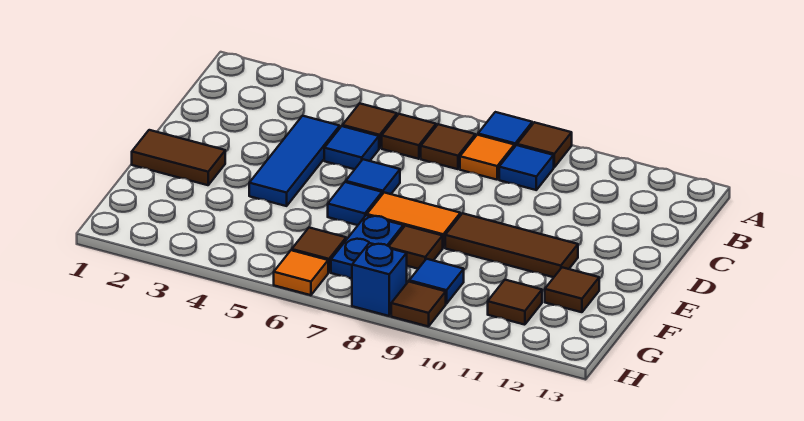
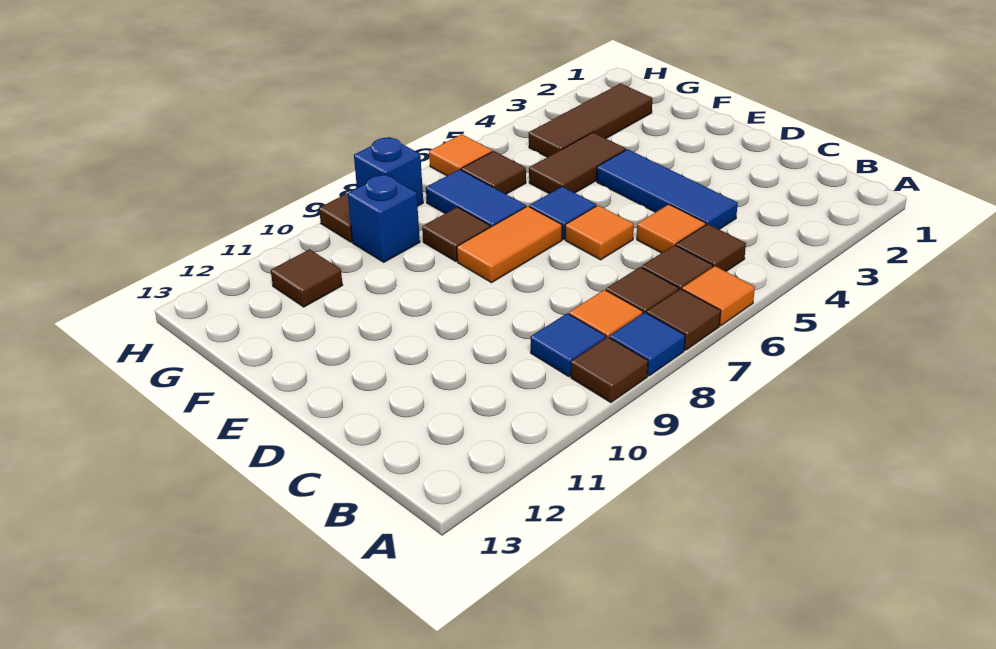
none -> orange 1x1 tile [682,266,755,326]
blue 1x1 tile [324,126,379,169] -> orange 1x1 tile [637,204,706,253]
blue 1x1 tile [346,159,400,194] -> orange 1x1 tile [565,205,634,260]
brown 1x2 tile [132,130,225,185] -> brown 1x2 tile moved to [529,133,626,194]
brown 1x3 tile [445,213,578,277] -> brown 1x3 tile moved to [529,83,652,157]
blue 1x2 plate [331,215,403,279] -> blue 1x2 tile [426,169,526,227]
brown 1x1 tile [545,267,599,312] -> brown 1x1 tile moved to [647,289,721,350]
blue 1x1 tile [409,259,464,304] -> blue 1x1 brick [348,174,420,262]

